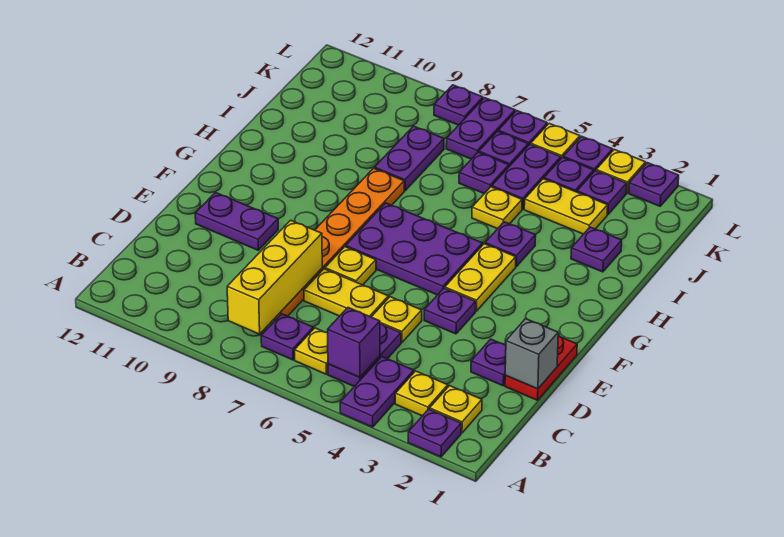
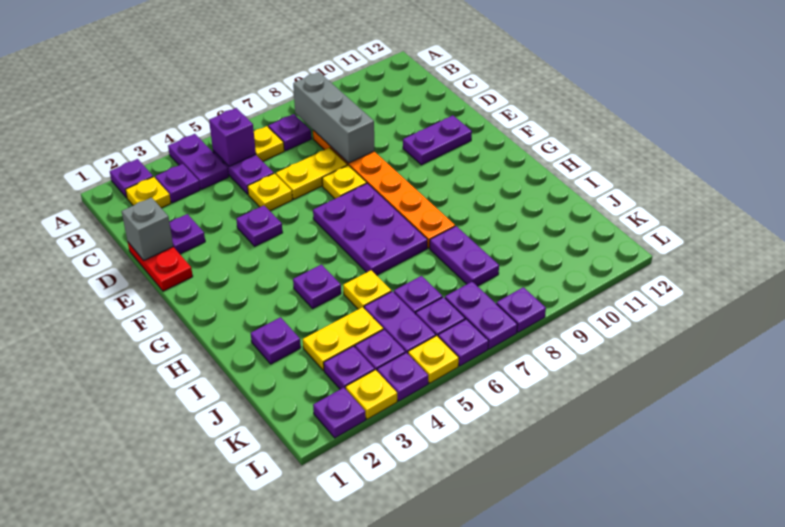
yellow 1x1 plate [395,371,448,416] -> purple 1x1 plate [155,164,200,203]
yellow 1x3 brick [227,220,322,334] -> grey 1x3 brick [293,72,374,163]
yellow 1x2 plate [445,244,516,311] -> none
purple 2x3 plate [346,203,483,295] -> purple 2x3 plate turned to [313,183,427,275]

